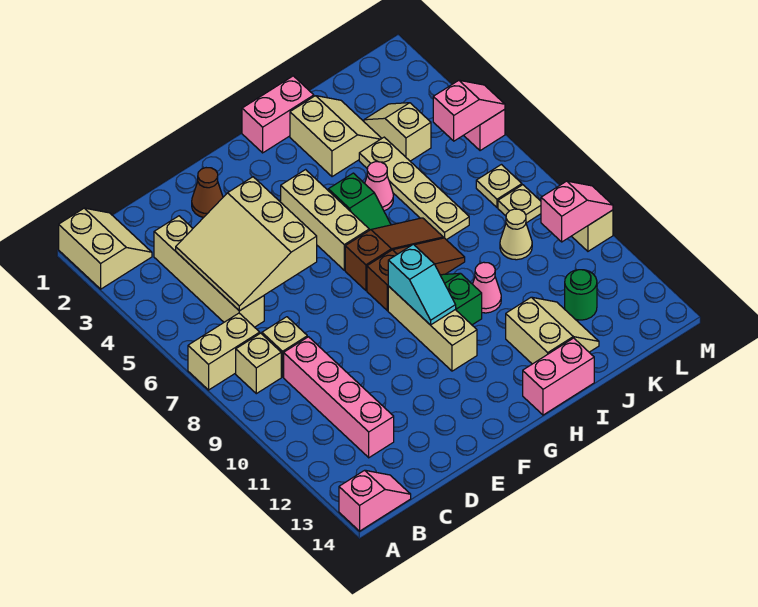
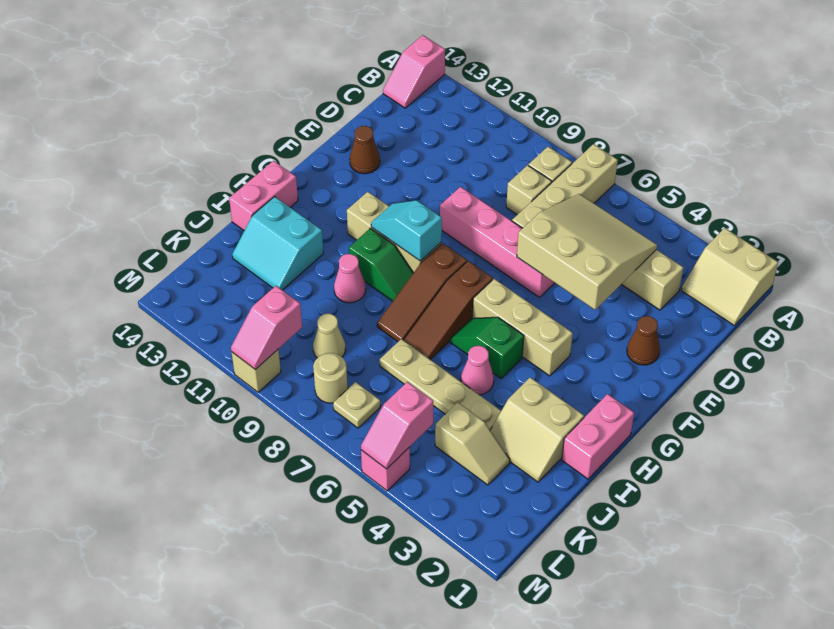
tan 1x2 brick [188,313,260,390] -> tan 1x4 brick [512,144,618,228]
pink 1x4 brick [284,337,394,458] -> pink 1x4 brick moved to [440,187,554,297]
none -> brown 1x1 cone [350,126,380,174]
tan 2x2 slope [506,297,599,364] -> cyan 2x2 slope [232,197,323,290]
green 1x1 round brick [565,270,597,320] -> none
tan 1x1 plate [498,185,541,223] -> tan 1x1 round brick [313,353,348,403]

